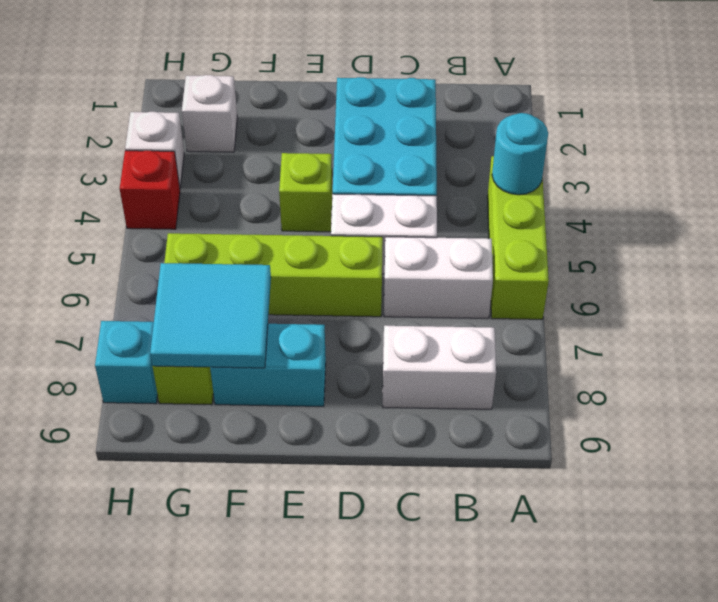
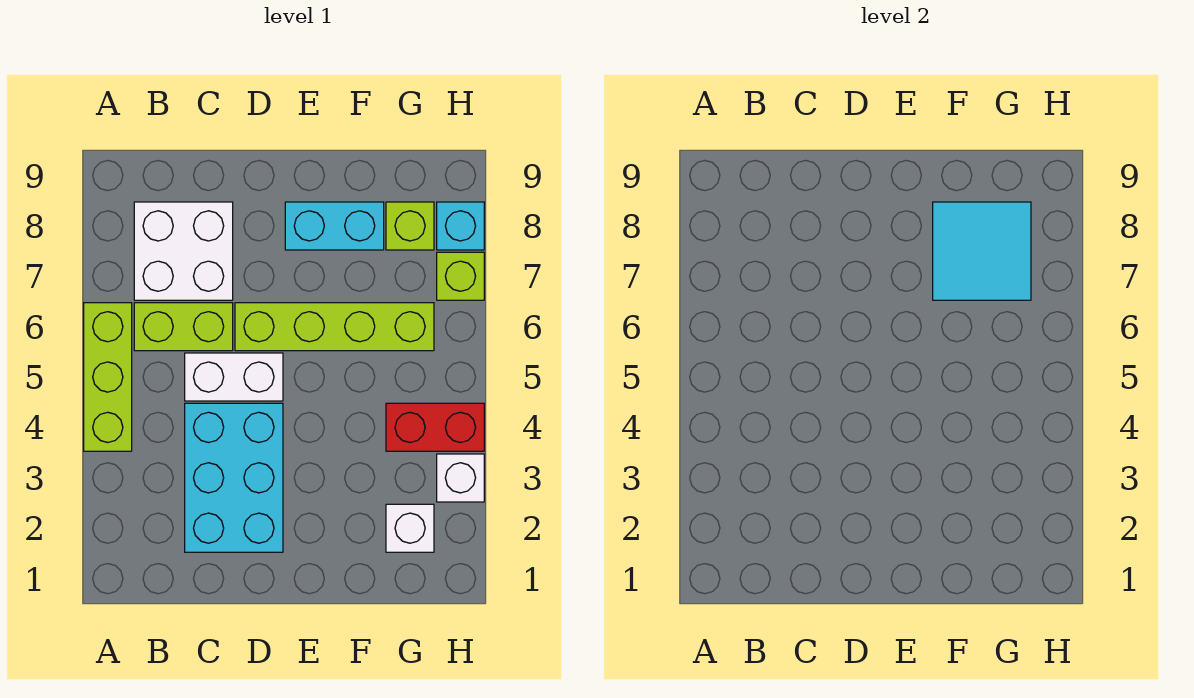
cyan 1x1 round brick [492,113,548,195] -> none
white 1x2 brick [384,237,493,318] -> lime 1x2 brick [134,303,233,351]
white 1x2 brick [383,326,496,409] -> white 2x2 brick [134,202,233,300]
lime 1x1 brick [279,153,332,232] -> lime 1x1 brick moved to [437,252,484,300]
red 1x1 brick [120,151,180,229] -> red 1x2 brick [386,403,484,451]

